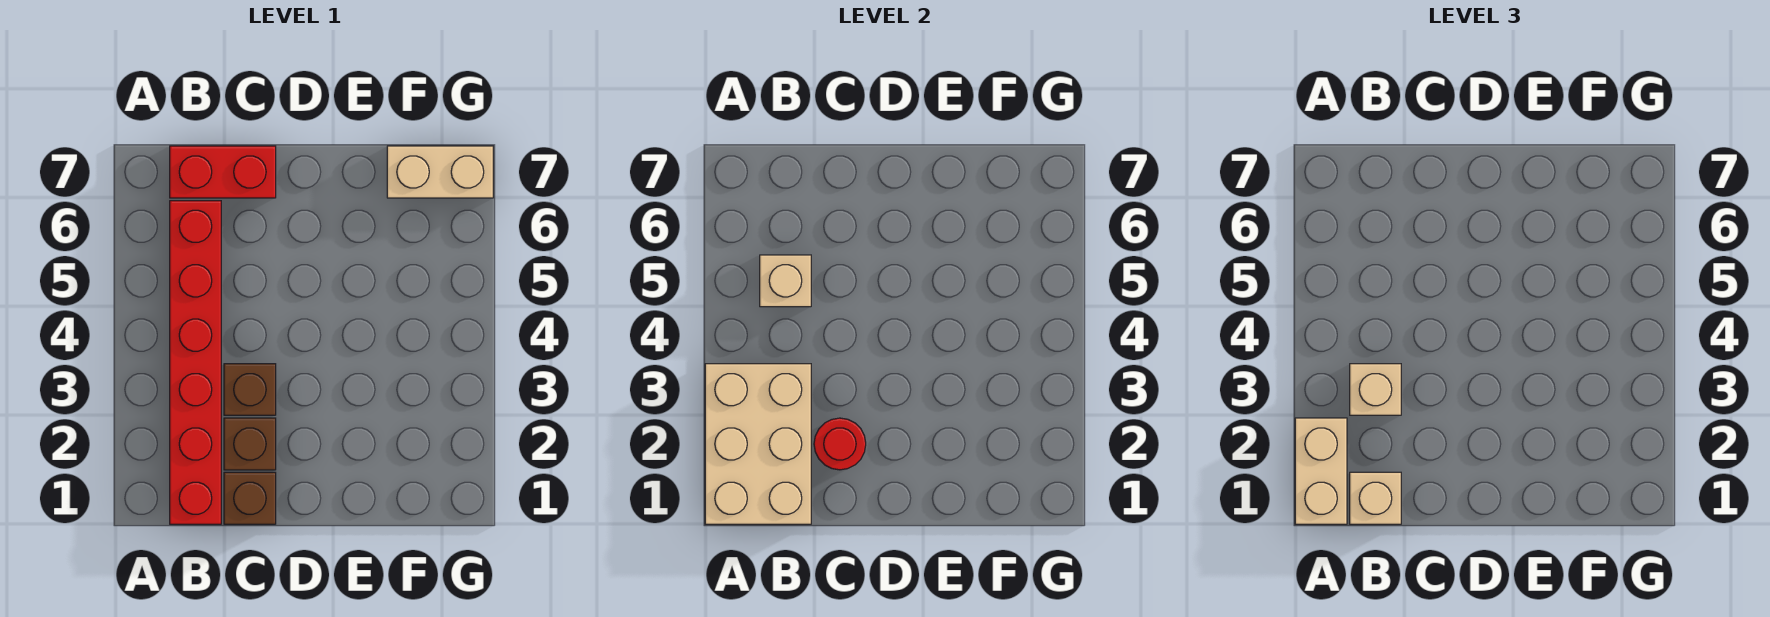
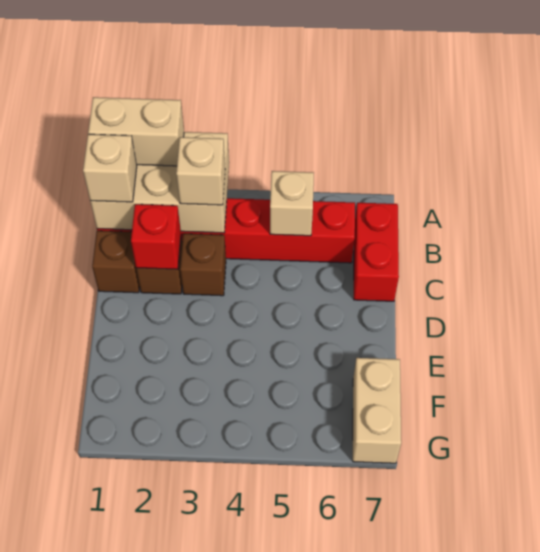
red 1x1 round brick [814,418,866,470] -> red 1x1 brick [131,204,181,269]

